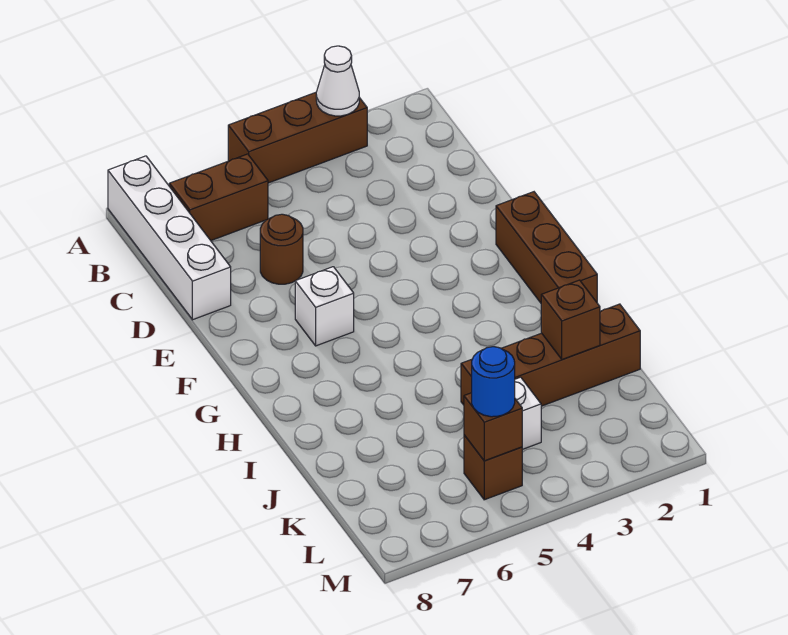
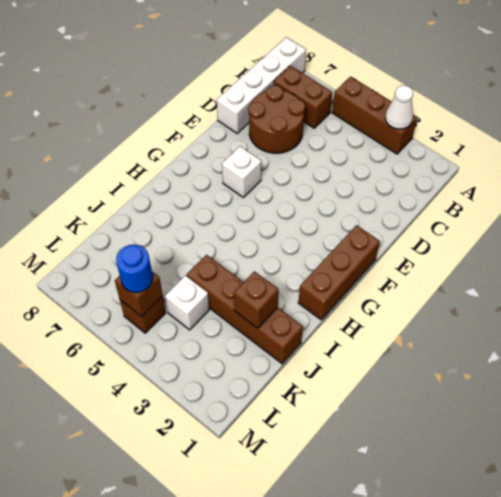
brown 1x1 round brick [260,214,303,284] -> brown 2x2 round brick [248,85,305,153]

